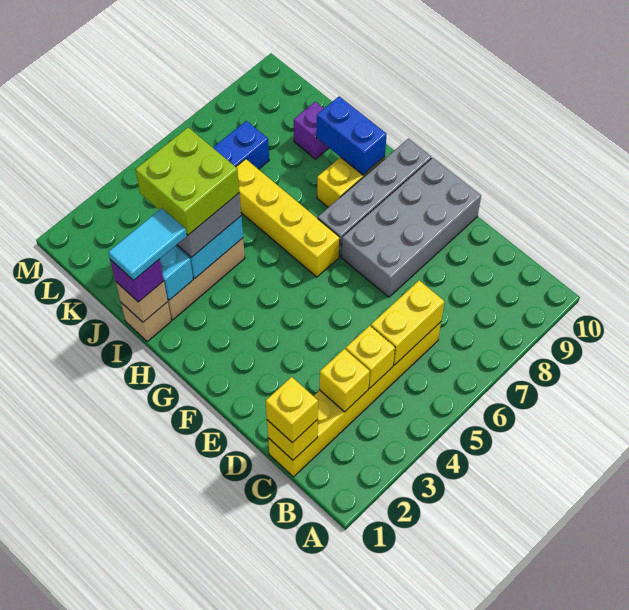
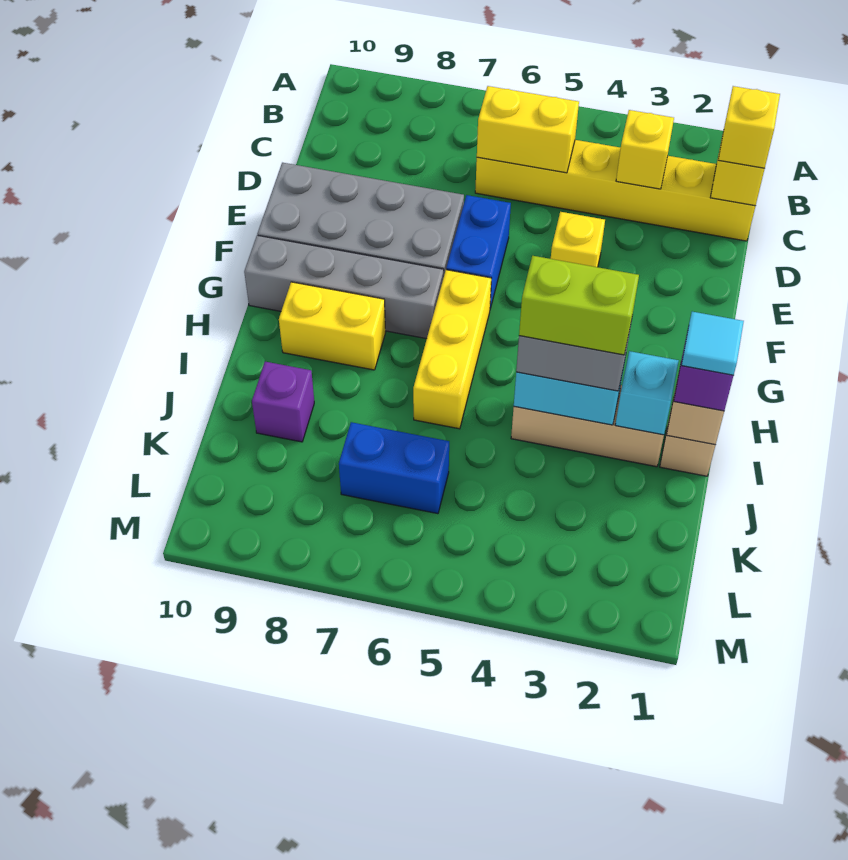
yellow 1x1 brick [346,326,395,388] -> yellow 1x1 brick moved to [551,212,605,267]
yellow 1x4 brick [236,159,340,277] -> yellow 1x3 brick [413,270,491,429]
blue 1x2 brick [317,97,387,175] -> blue 1x2 brick moved to [446,195,511,309]
cyan 1x2 tile [108,208,187,280] -> cyan 1x1 tile [681,312,744,375]
lime 2x2 brick [136,127,239,235] -> lime 1x2 brick [519,256,639,355]

